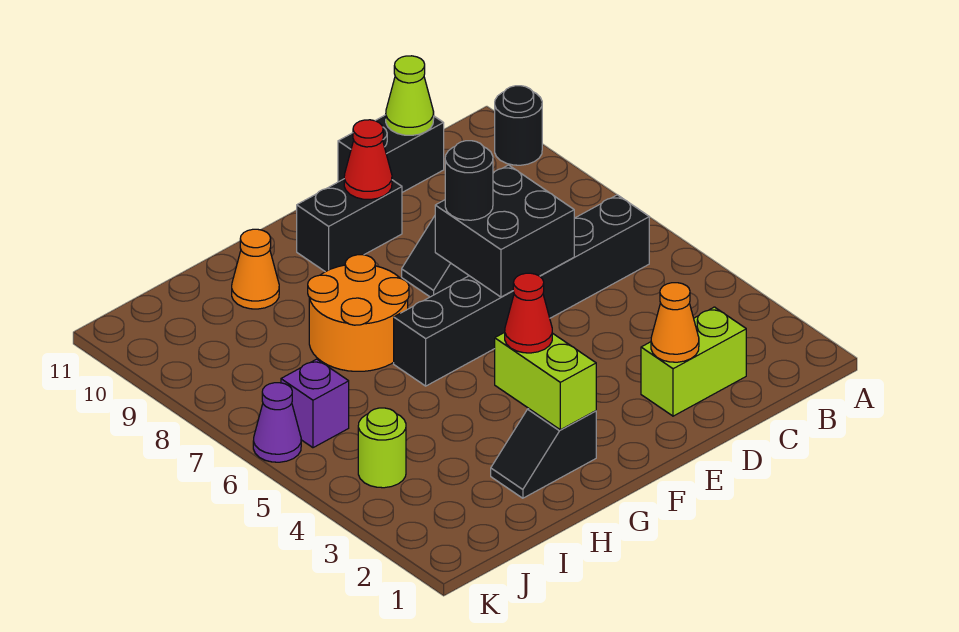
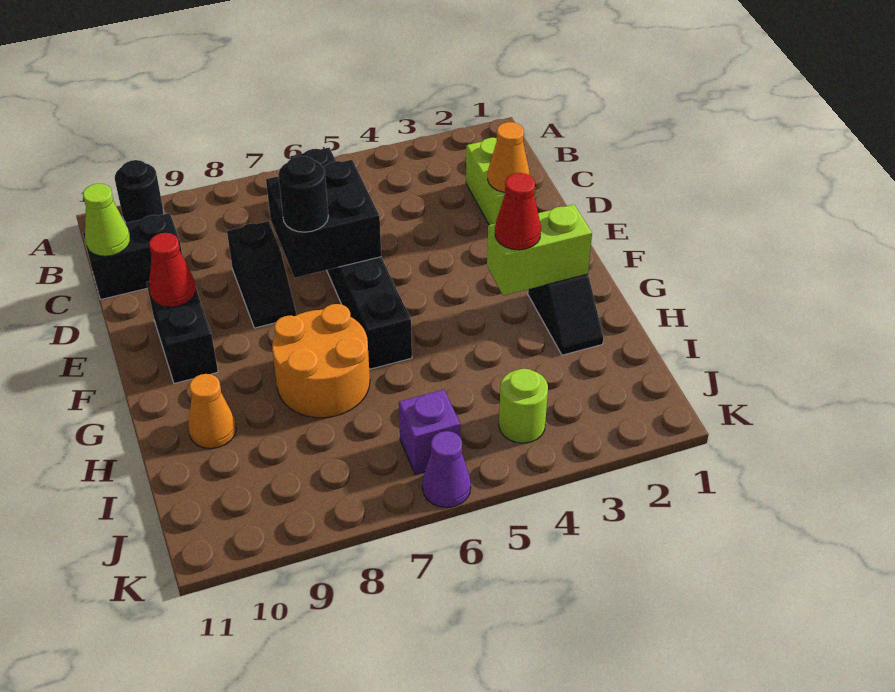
black 1x2 brick [338,115,444,192] -> black 1x2 brick turned to [83,213,182,300]

